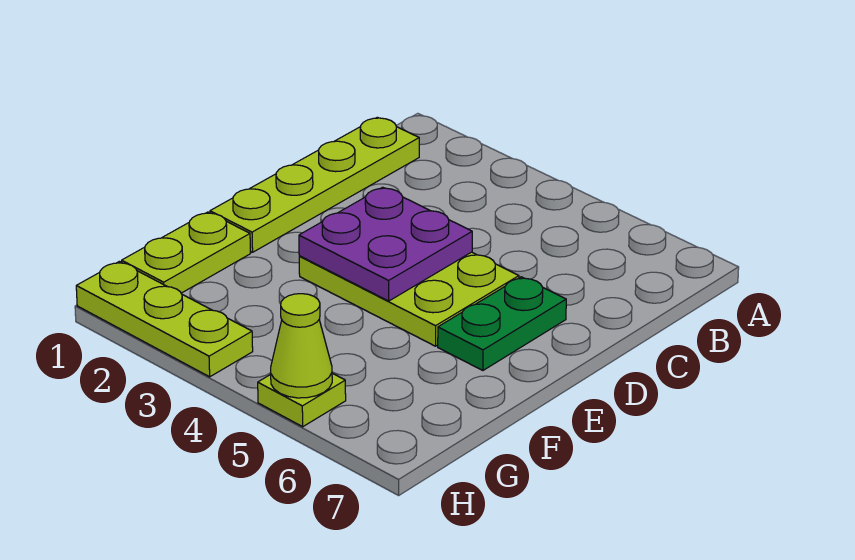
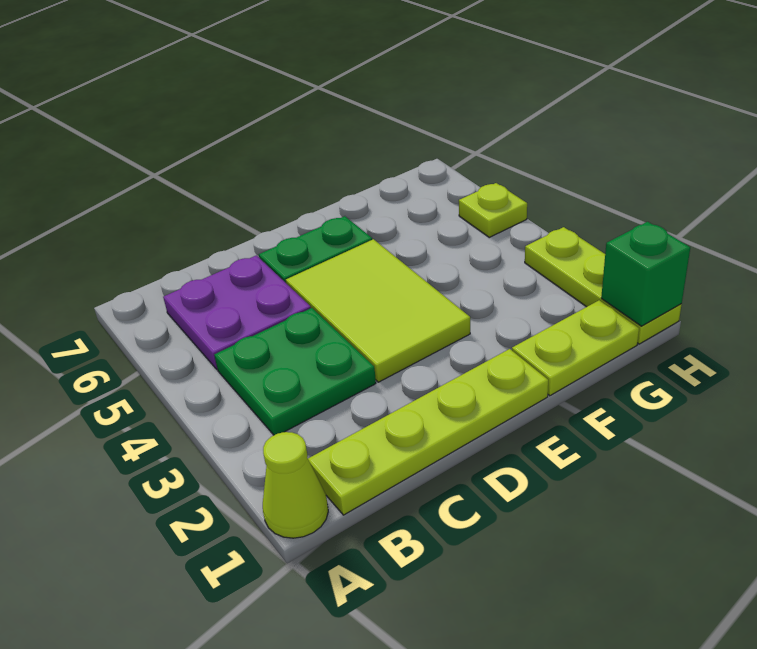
none -> green 2x2 plate [214,308,376,435]
lime 2x3 plate [299,252,519,346] -> lime 2x3 tile [286,239,470,382]
purple 2x2 plate [299,187,472,301] -> purple 2x2 plate moved to [163,255,311,369]
none -> green 1x1 brick [601,222,690,326]
lime 1x1 cone [271,294,332,398] -> lime 1x1 cone moved to [263,432,328,538]

